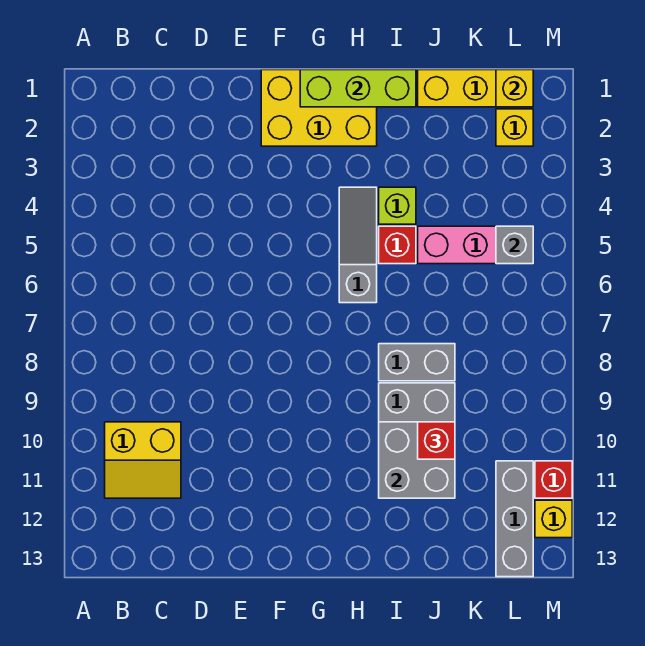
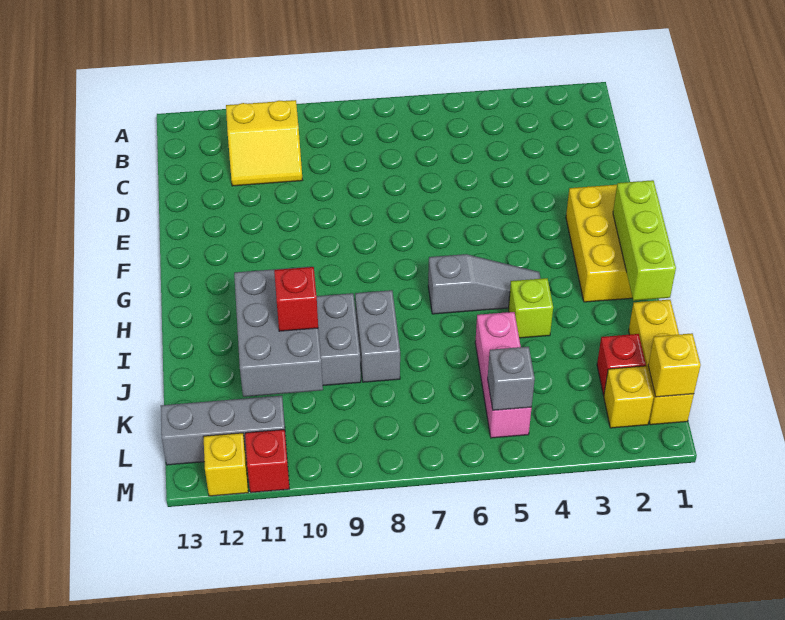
yellow 2x2 slope [105,422,181,498] -> yellow 2x2 slope turned to [226,100,302,186]
red 1x1 brick [379,226,416,264] -> red 1x1 brick moved to [597,334,646,395]
grey 2x2 brick [379,422,455,498] -> grey 2x3 brick [234,267,323,397]

